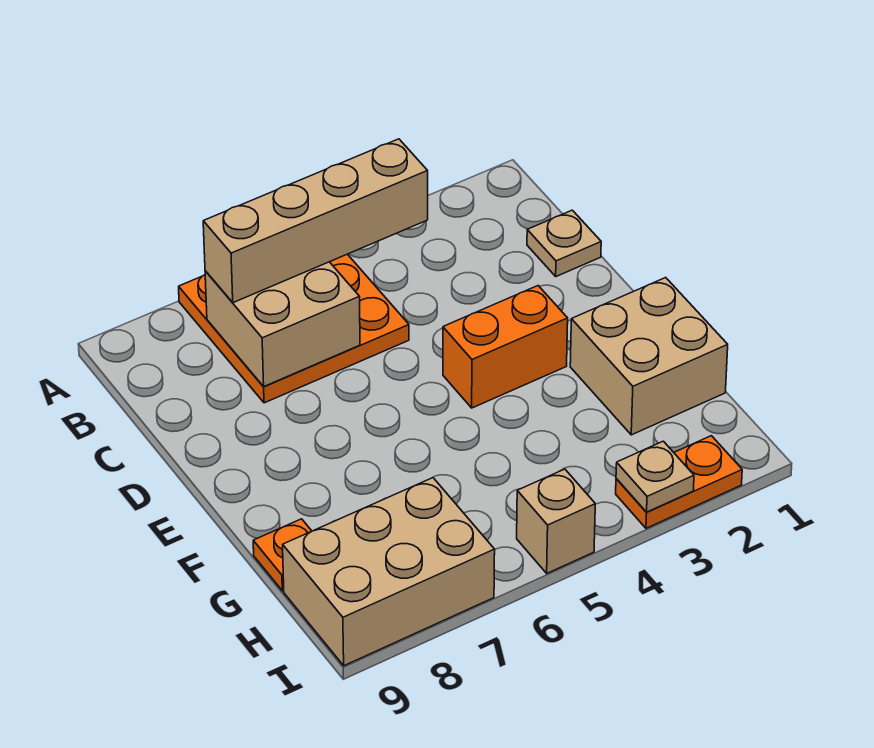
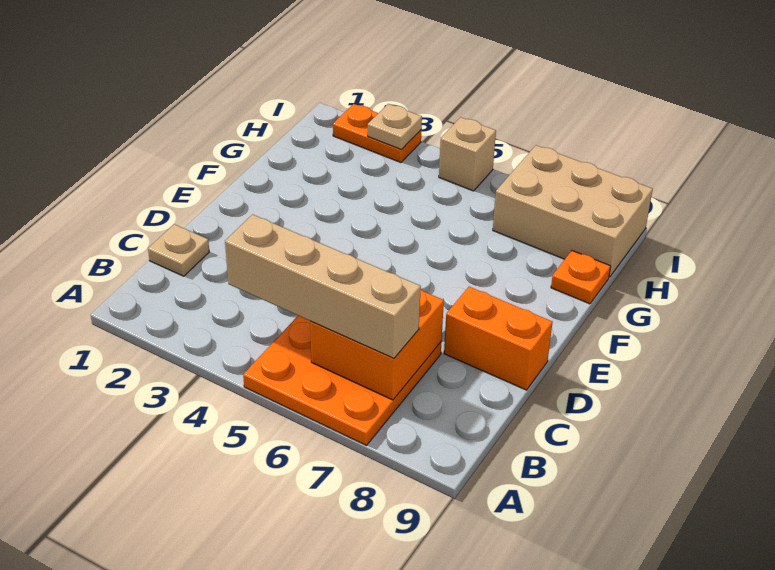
tan 2x2 brick [205,262,360,387] -> orange 2x2 brick [310,289,444,400]
orange 1x2 brick [443,286,568,408] -> orange 1x2 brick moved to [444,287,553,390]
tan 2x2 brick [570,278,728,435] -> none

